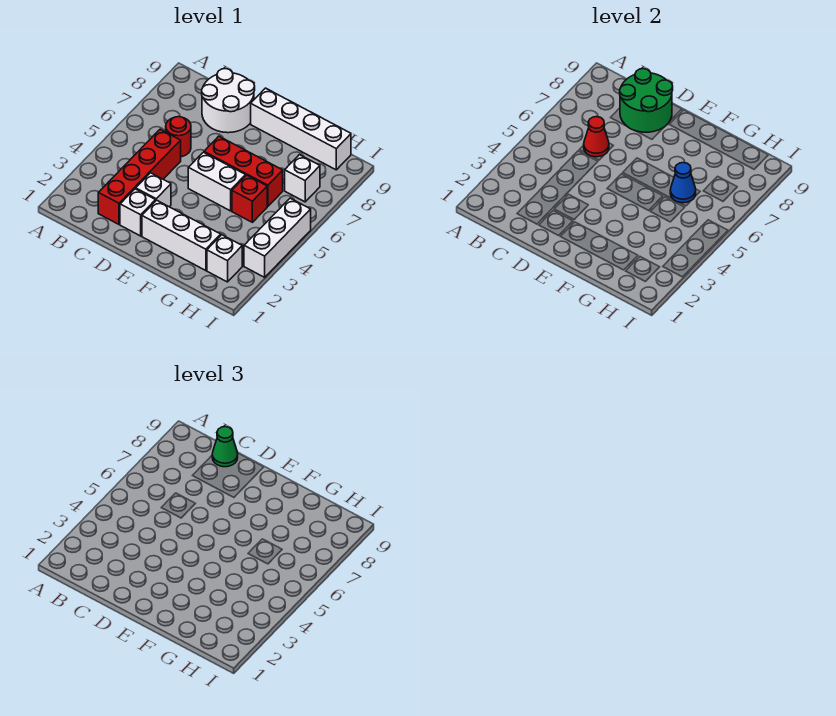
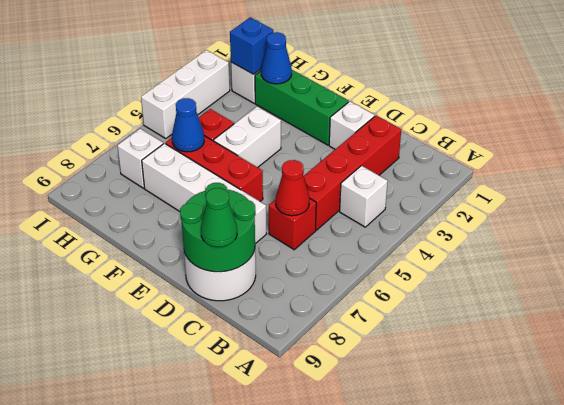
red 1x1 round brick [166,117,191,157] -> red 1x1 brick [269,198,316,250]
white 1x1 brick [136,173,171,207] -> white 1x1 brick moved to [340,166,388,227]
white 1x3 brick [142,200,221,271] -> green 1x3 brick [255,70,349,145]
white 1x2 brick [188,152,246,211] -> white 1x2 brick turned to [214,107,281,167]
white 1x4 brick [251,88,351,170] -> white 1x4 brick moved to [142,143,266,244]
none -> blue 1x1 cone [261,32,292,84]
none -> blue 1x1 brick [230,17,273,74]

